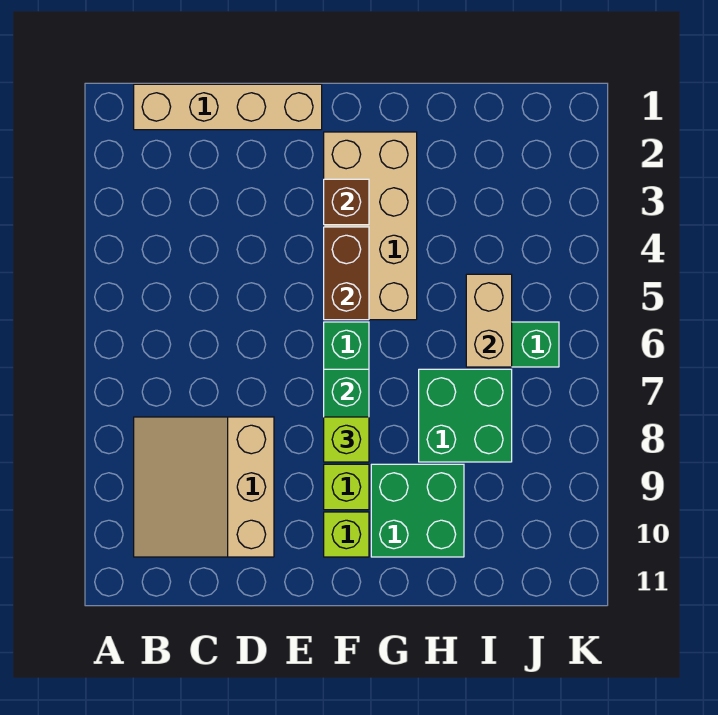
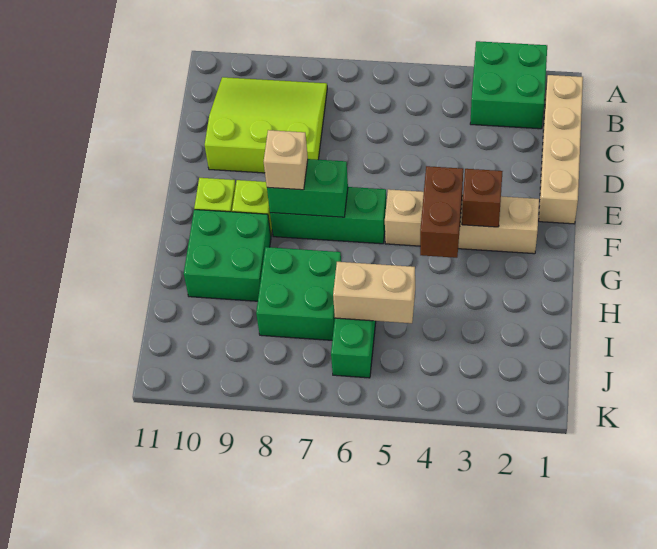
none -> green 2x2 brick [470,41,547,129]
tan 3x3 slope [134,417,274,557] -> lime 3x3 slope [205,77,327,173]
tan 2x4 brick [324,132,417,320] -> tan 1x4 brick [385,189,539,254]
brown 1x2 brick [324,227,369,320] -> brown 1x2 brick turned to [420,166,463,258]
lime 1x1 brick [324,417,369,462] -> tan 1x1 brick [264,130,308,190]

